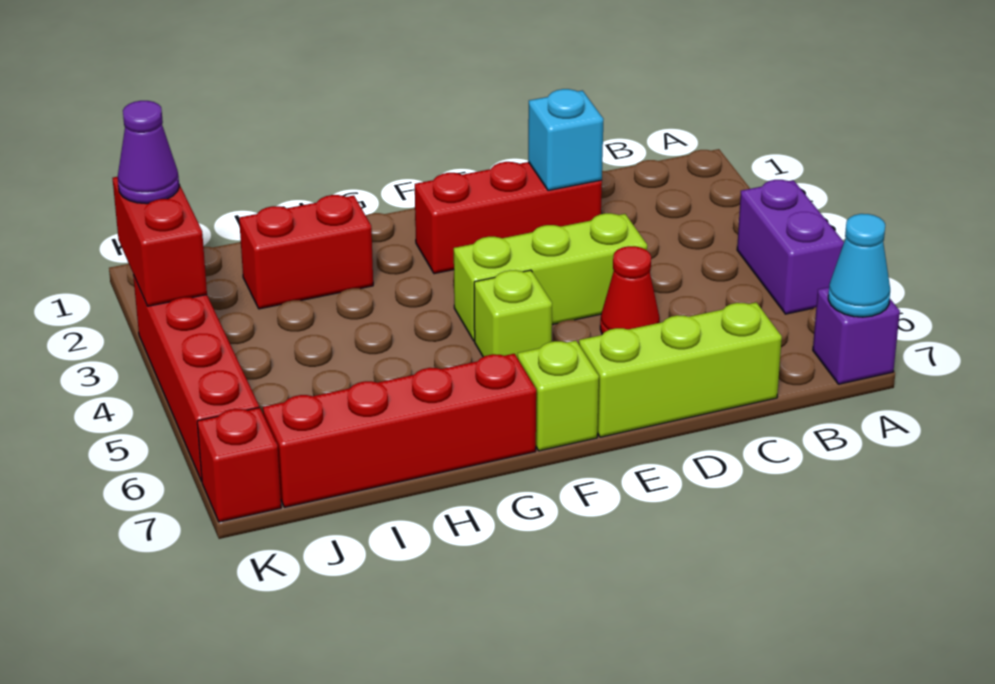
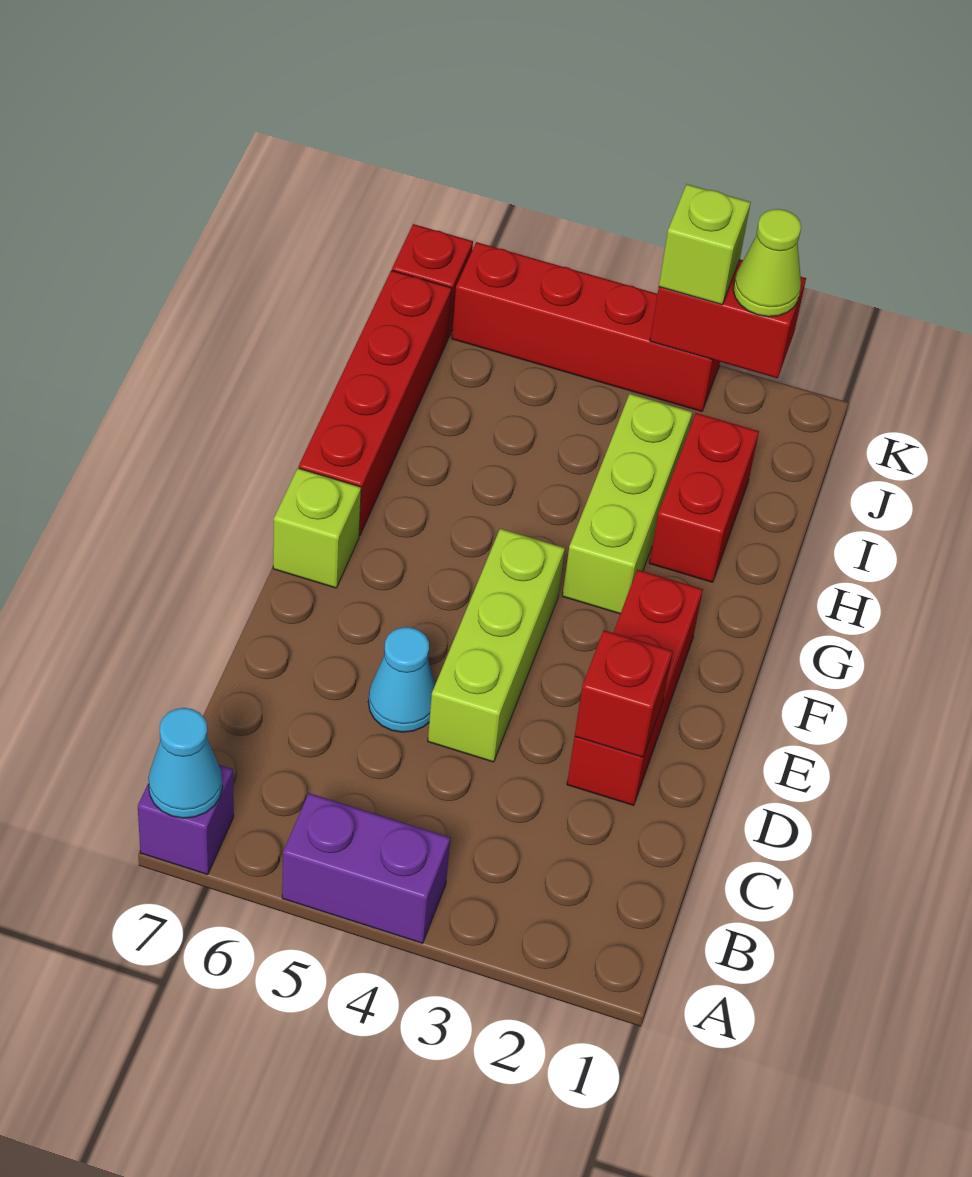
lime 1x3 brick [579,302,782,437] -> lime 1x3 brick moved to [562,394,692,614]
cyan 1x1 brick [528,89,603,191] -> red 1x1 brick [575,630,673,757]
red 1x1 cone [600,246,660,334] -> cyan 1x1 cone [368,627,435,732]
lime 1x1 brick [474,270,552,358] -> lime 1x1 brick moved to [659,184,751,305]
purple 1x1 cone [118,101,179,204] -> lime 1x1 cone [733,209,801,317]

